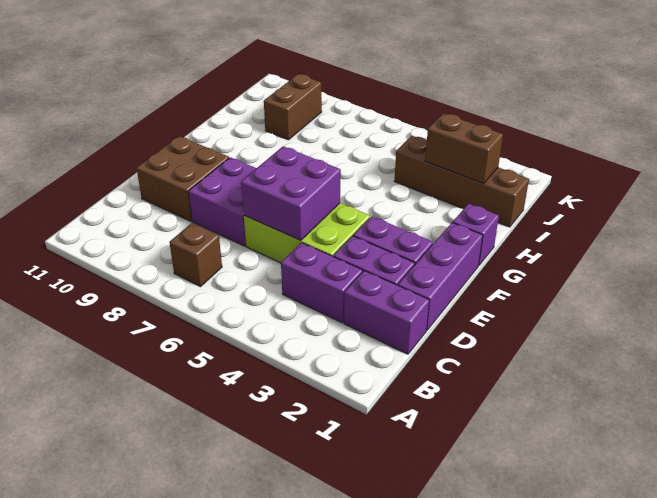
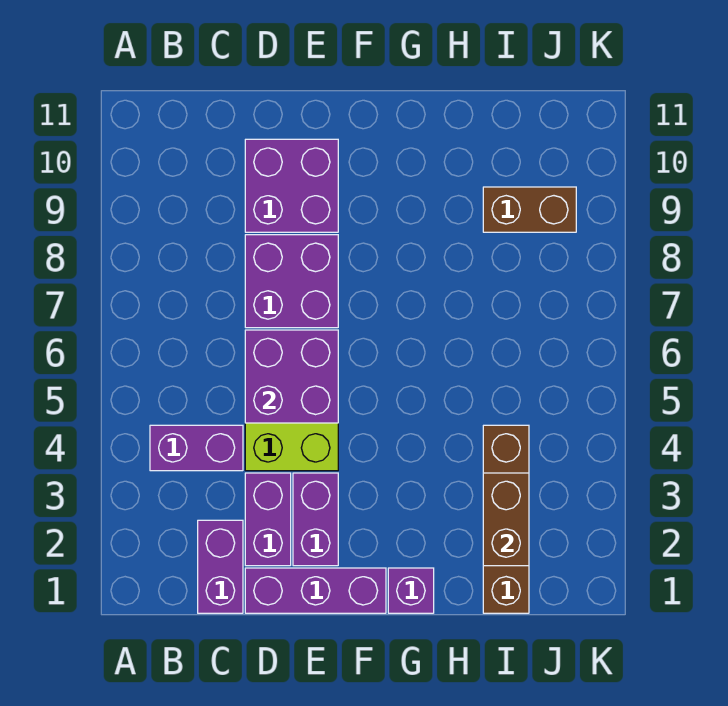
brown 1x1 brick [170,223,222,287] -> none
purple 1x2 brick [281,243,363,323] -> purple 1x2 brick turned to [150,425,243,471]
brown 2x2 brick [137,136,229,221] -> purple 2x2 brick [245,139,338,232]

